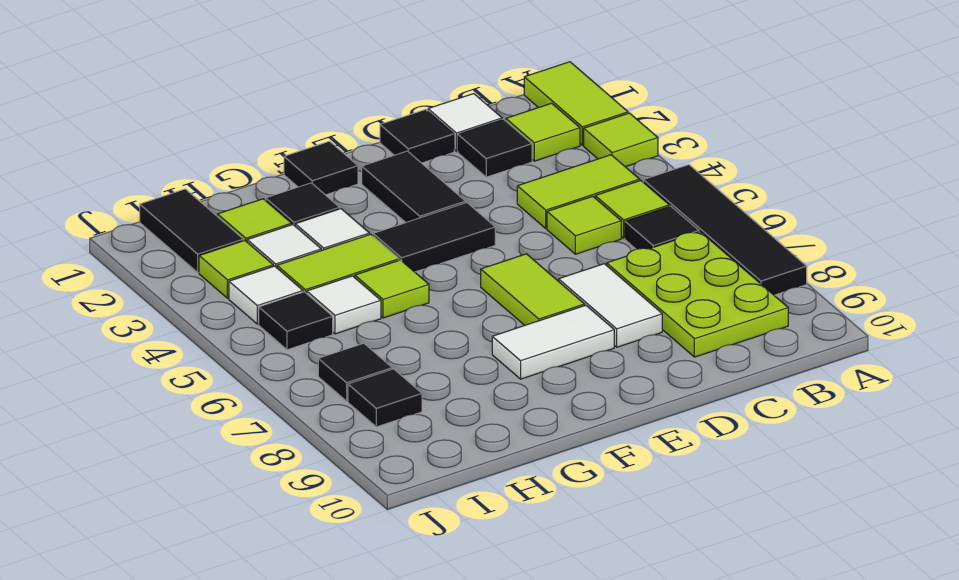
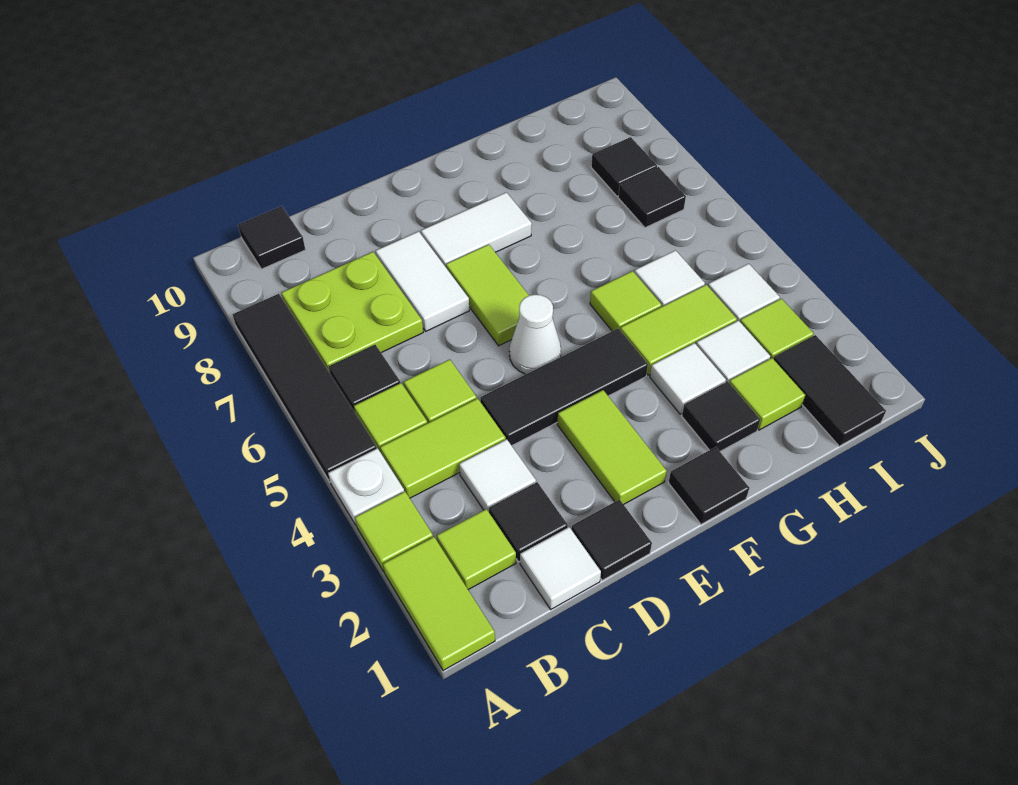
none -> white 1x1 plate [328,448,404,526]
lime 2x3 plate [607,232,788,357] -> lime 2x2 plate [282,252,423,373]
none -> white 1x1 tile [459,439,536,512]
black 1x2 tile [362,151,466,223] -> lime 1x2 tile [557,390,667,505]
black 1x2 tile [373,203,495,272] -> black 1x3 tile [480,329,648,446]
none -> white 1x1 cone [509,295,561,374]
black 1x1 tile [259,292,333,350] -> black 1x1 tile moved to [238,206,305,269]

